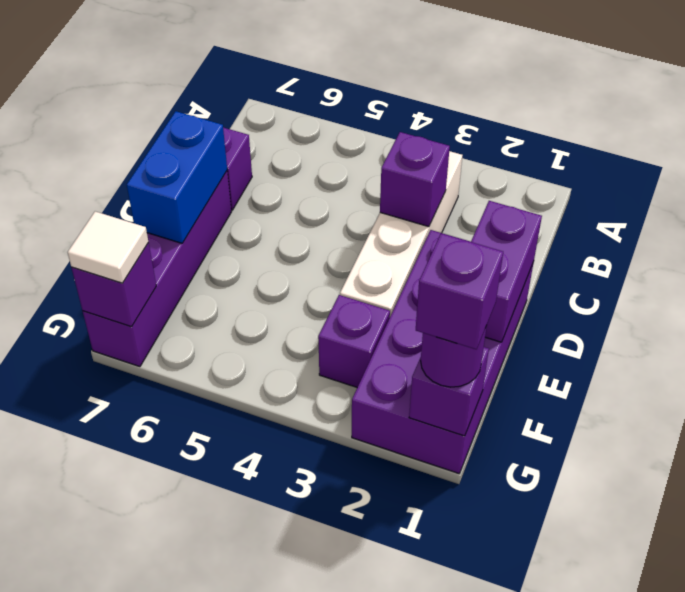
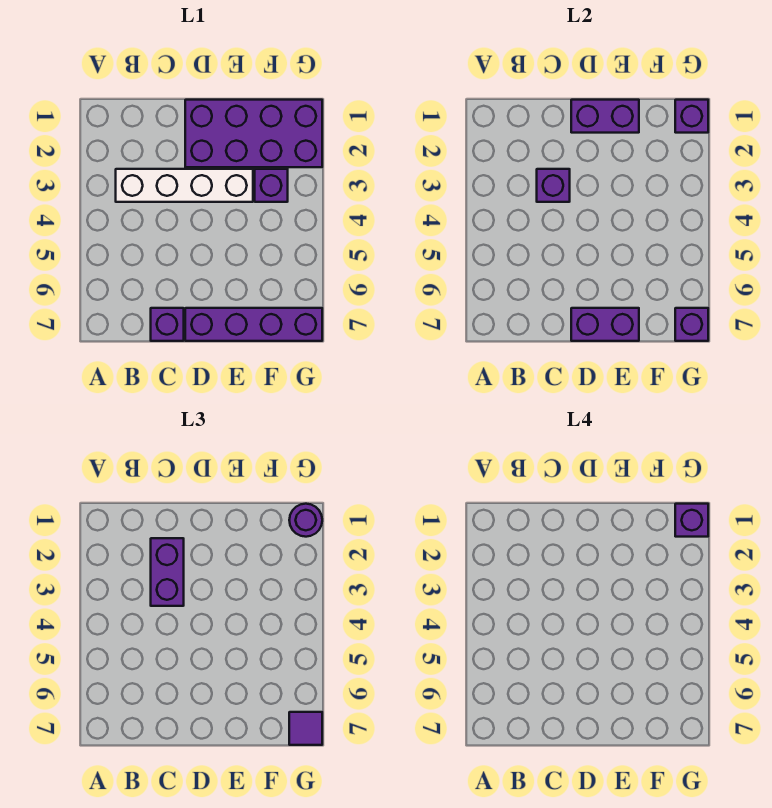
none -> purple 1x2 brick [151,538,184,606]
blue 1x2 brick [127,111,227,243] -> purple 1x2 brick [571,308,639,341]
white 1x1 tile [68,211,148,283] -> purple 1x1 tile [289,712,322,745]

